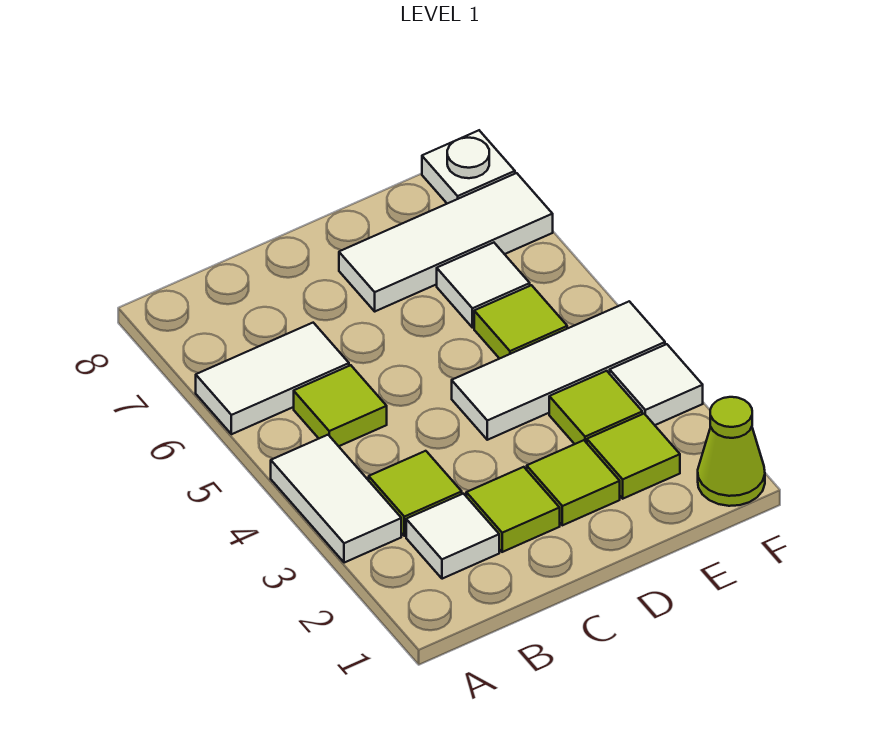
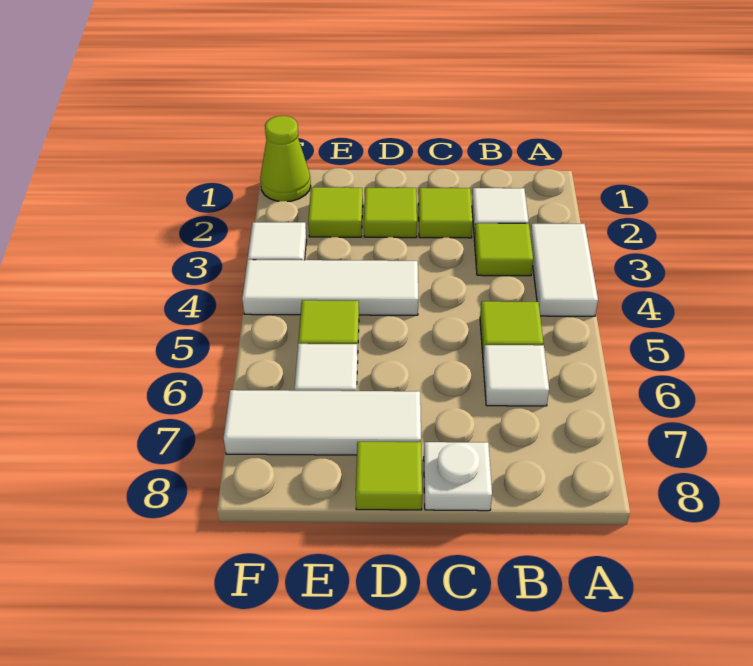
white 1x2 tile [196,323,349,434] -> white 1x1 tile [483,345,549,406]
lime 1x1 tile [549,371,642,444] -> lime 1x1 tile moved to [356,442,422,510]
white 1x1 plate [422,130,515,204] -> white 1x1 plate moved to [424,442,492,511]

